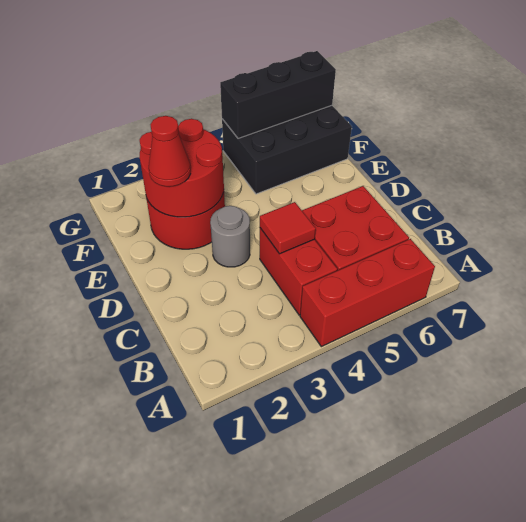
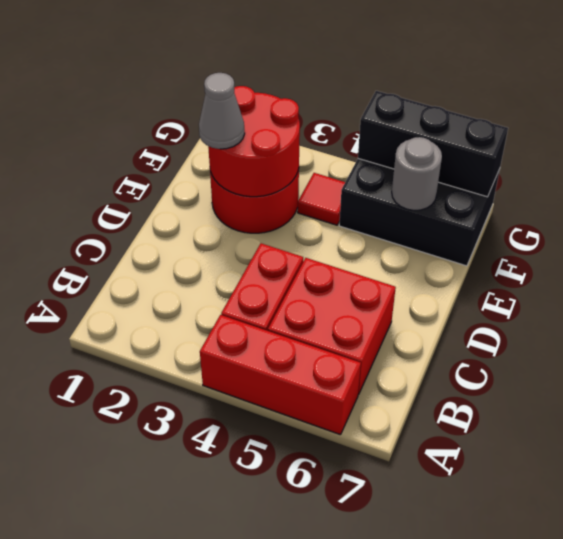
red 1x1 tile [260,202,316,254] -> red 1x1 tile moved to [298,173,345,225]
grey 1x1 round brick [210,206,250,267] -> grey 1x1 round brick moved to [392,137,442,210]
red 1x1 cone [149,116,191,187] -> grey 1x1 cone [199,73,245,149]

